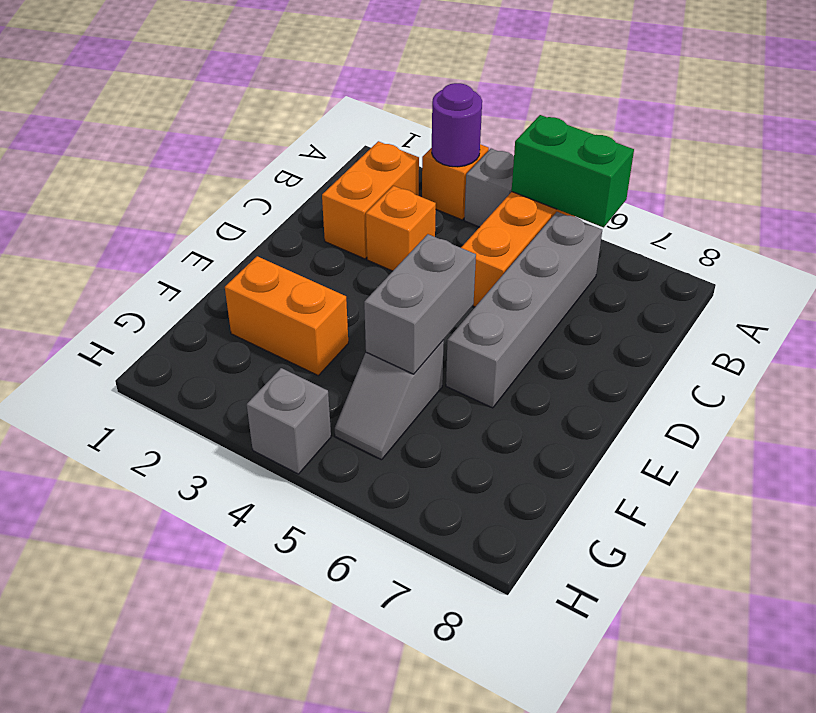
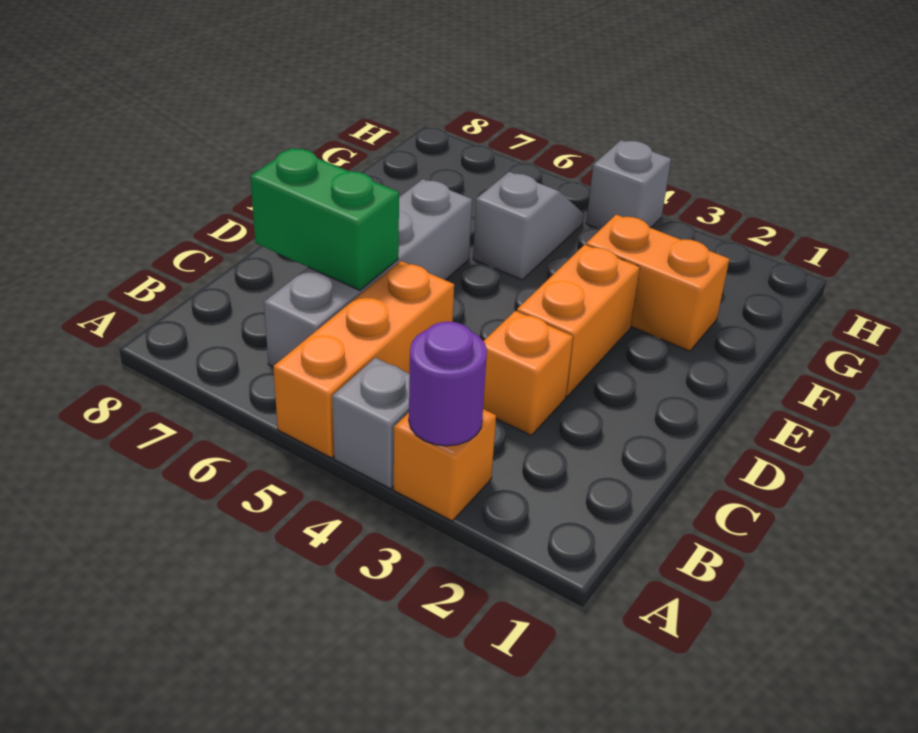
green 1x2 brick [512,115,634,227] -> green 1x2 brick moved to [250,148,399,290]
orange 1x2 brick [322,141,419,259] -> orange 1x2 brick moved to [517,245,640,397]
grey 1x2 brick [364,234,476,374] -> none

